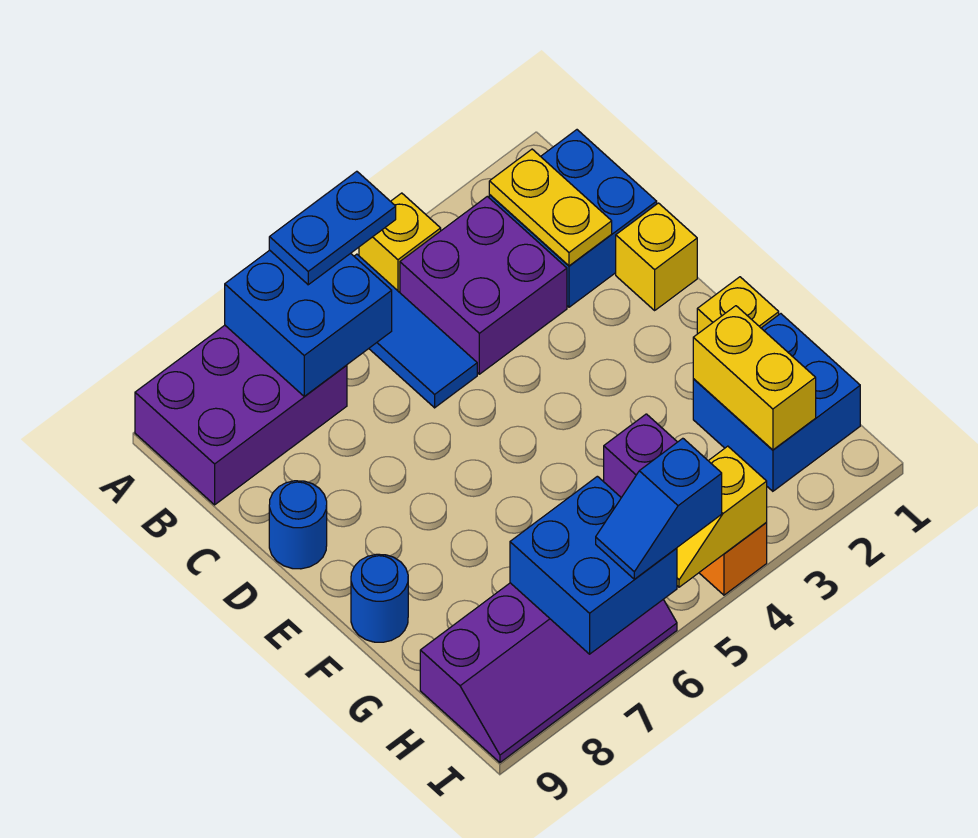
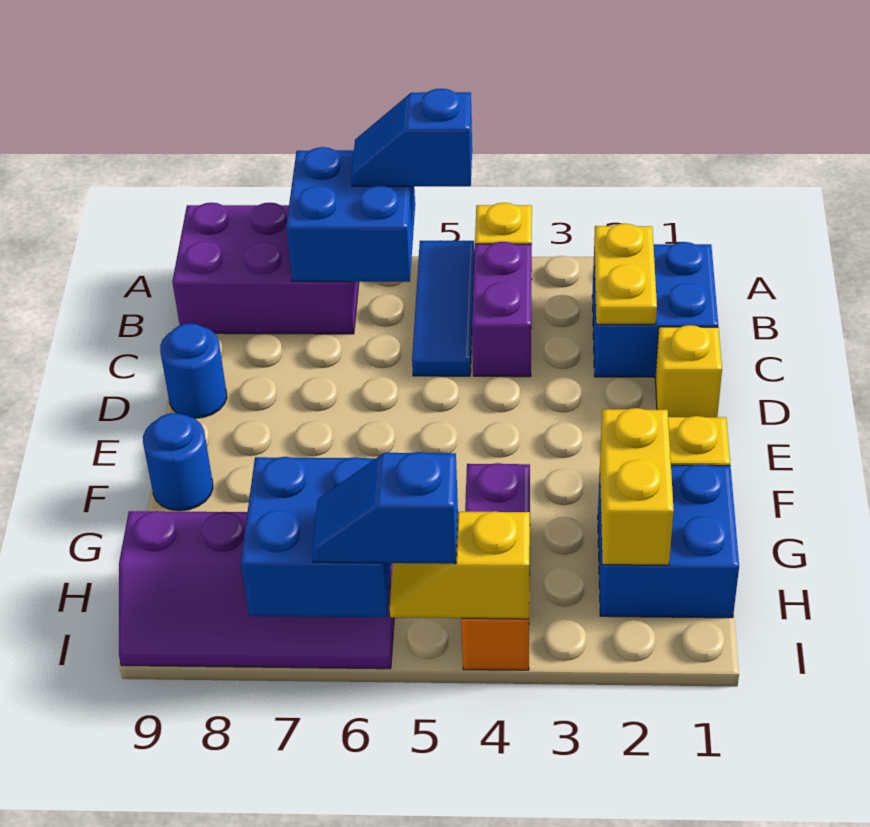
blue 1x2 plate [269,171,396,285] -> blue 1x2 slope [351,89,472,186]
purple 2x2 brick [400,196,567,374] -> purple 1x2 brick [472,242,532,377]

